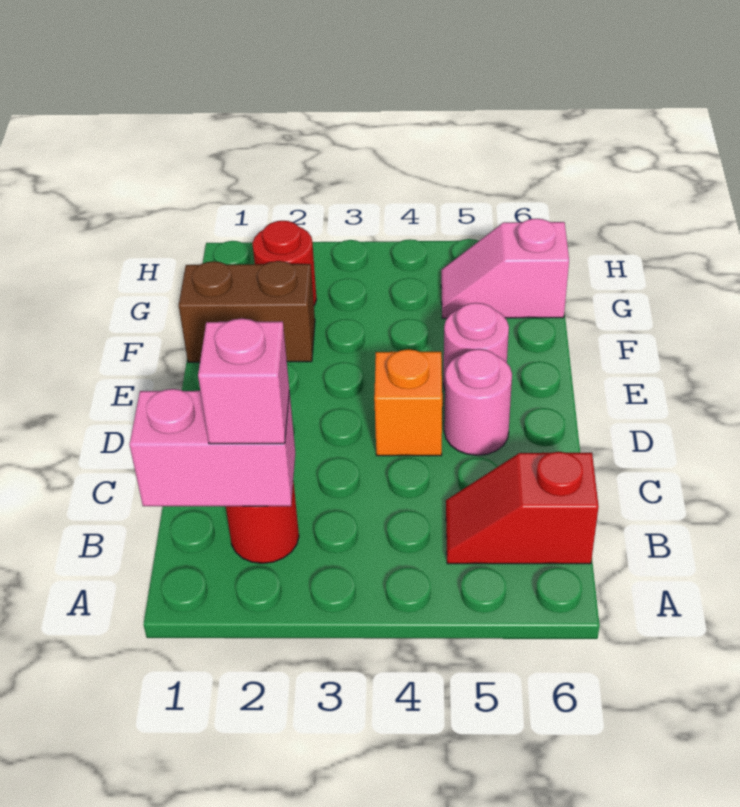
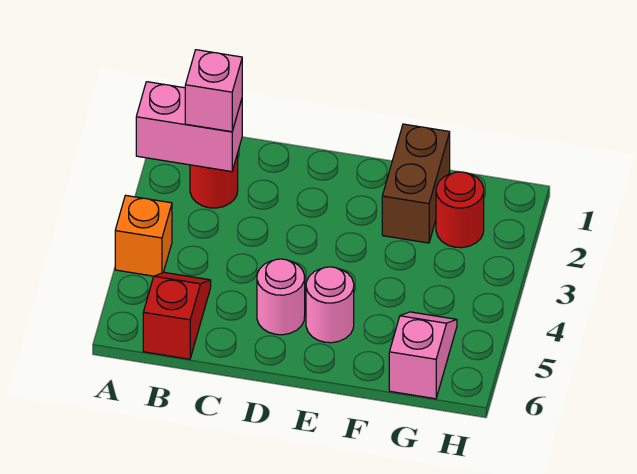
pink 1x2 brick [129,389,295,506] -> pink 1x2 brick turned to [136,82,242,172]
orange 1x1 brick [374,349,442,456] -> orange 1x1 brick moved to [115,195,172,276]

